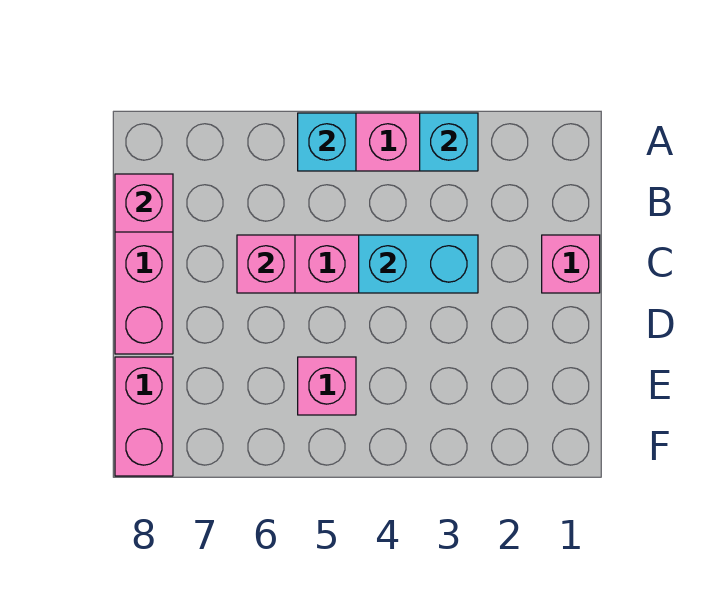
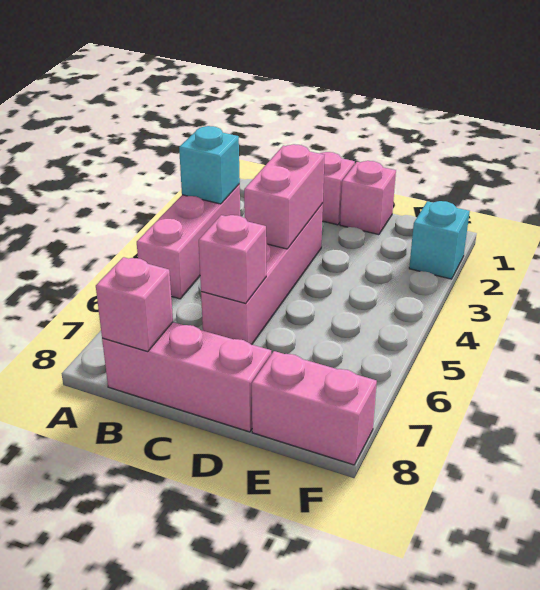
cyan 1x1 brick [298,113,356,171] -> cyan 1x1 brick moved to [409,201,470,279]
cyan 1x2 brick [359,235,478,293] -> pink 1x2 brick [244,144,324,249]
pink 1x1 brick [298,357,356,415] -> pink 1x1 brick moved to [340,161,396,235]

